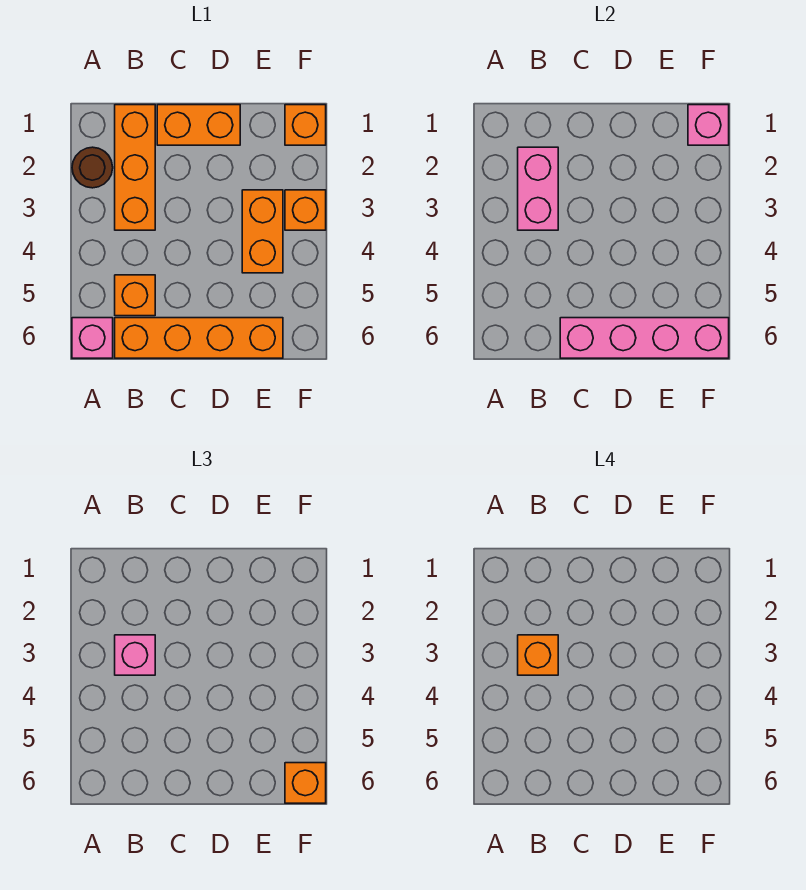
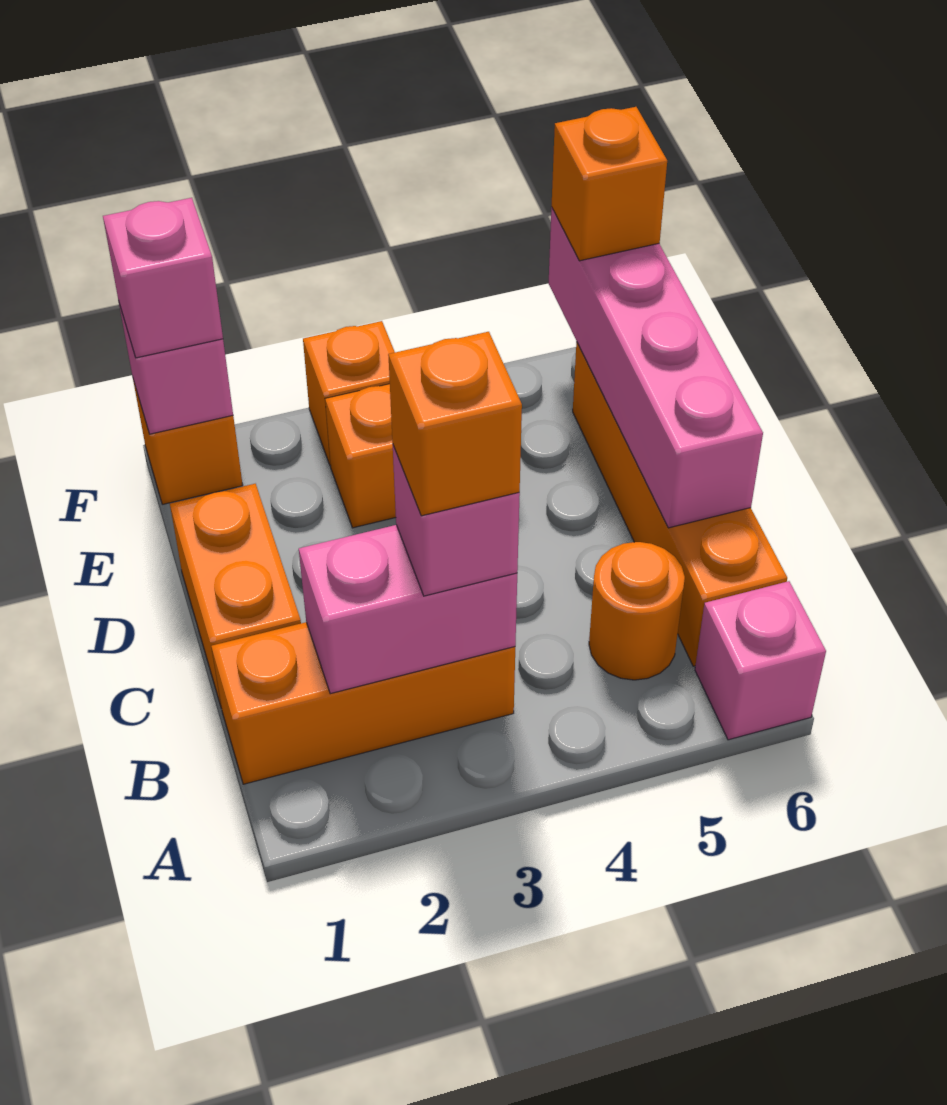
brown 1x1 round brick [72,147,113,188] -> none
orange 1x1 brick [115,275,155,316] -> orange 1x1 round brick [589,542,685,680]
none -> pink 1x1 brick [103,198,223,358]

